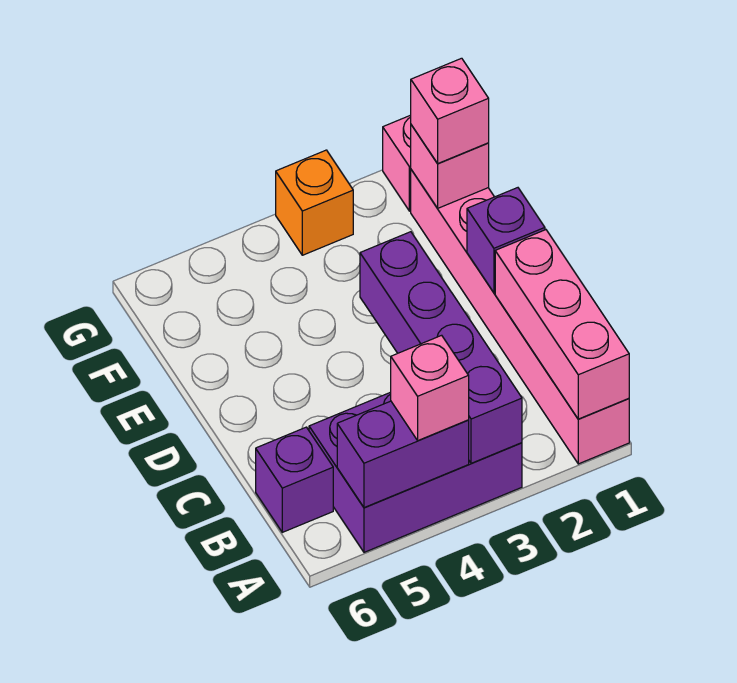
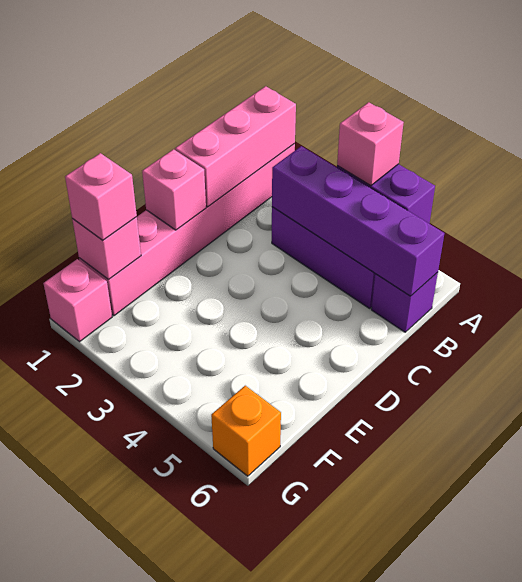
purple 1x4 brick [360,232,522,464] -> purple 1x4 brick turned to [272,146,444,296]
purple 1x1 brick [467,188,545,293] -> pink 1x1 brick [142,149,206,230]
orange 1x1 brick [276,150,353,255] -> orange 1x1 brick moved to [211,386,281,476]

